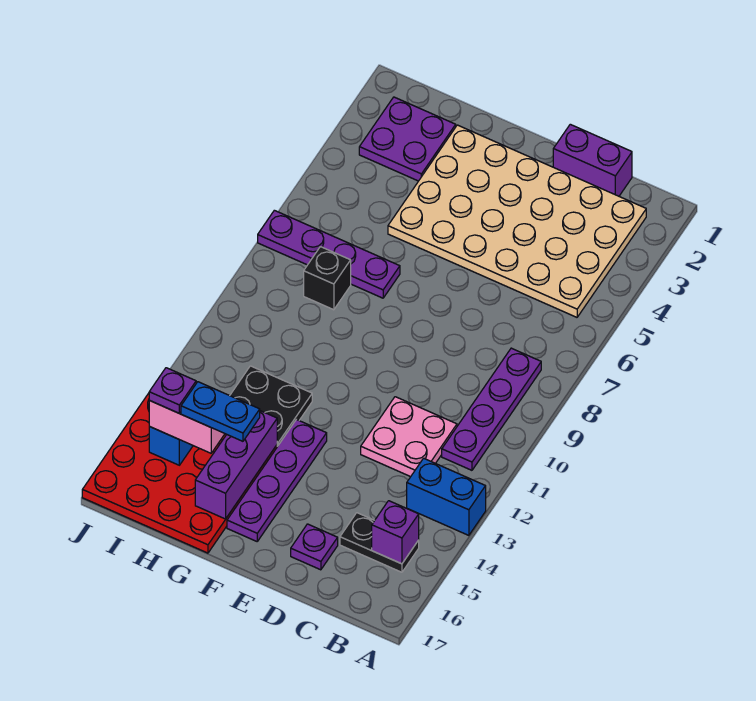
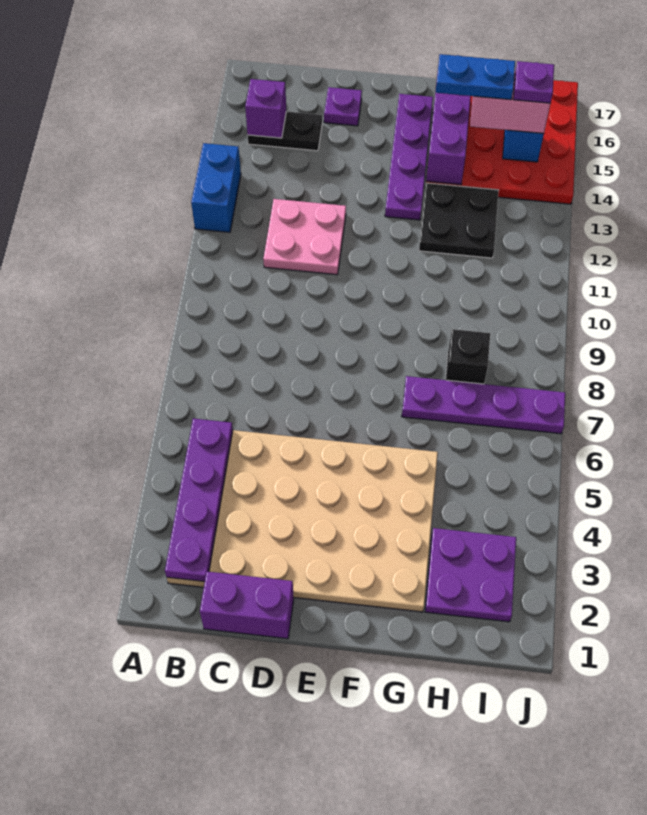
blue 1x2 brick [407,458,486,535] -> blue 1x2 brick turned to [191,143,241,232]
purple 1x4 plate [442,348,541,470] -> purple 1x4 plate moved to [165,418,233,582]

